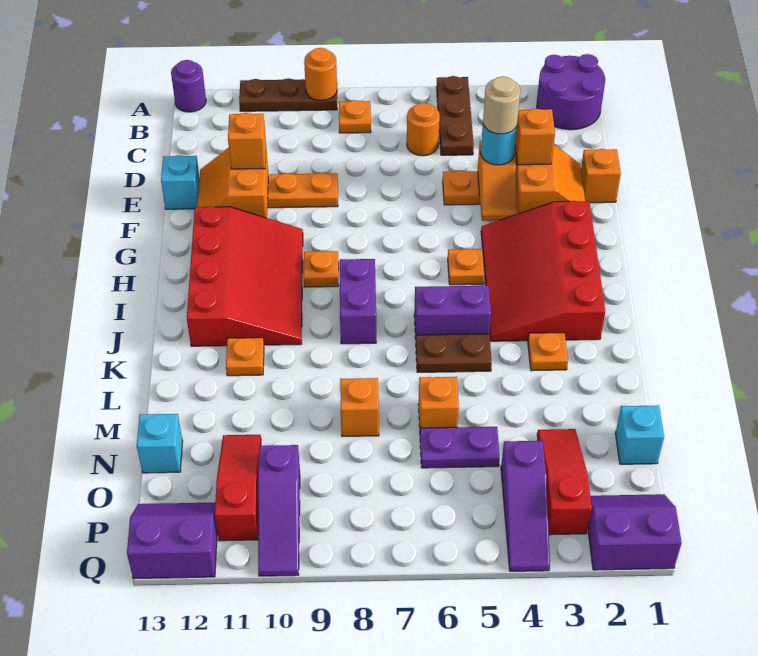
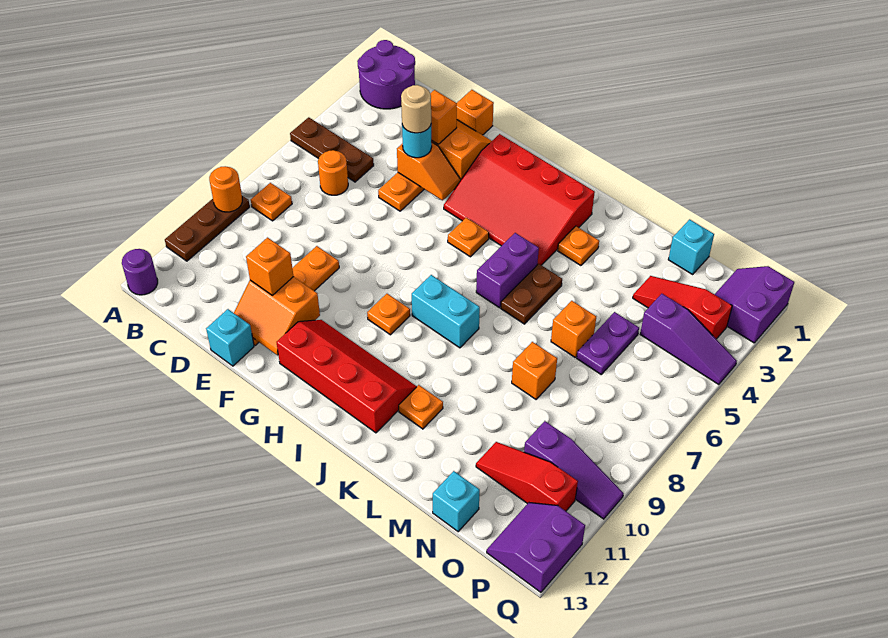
red 3x4 slope [187,207,303,346] -> red 2x4 slope [276,320,417,433]
purple 1x2 brick [340,259,376,344] -> cyan 1x2 brick [412,275,480,348]

